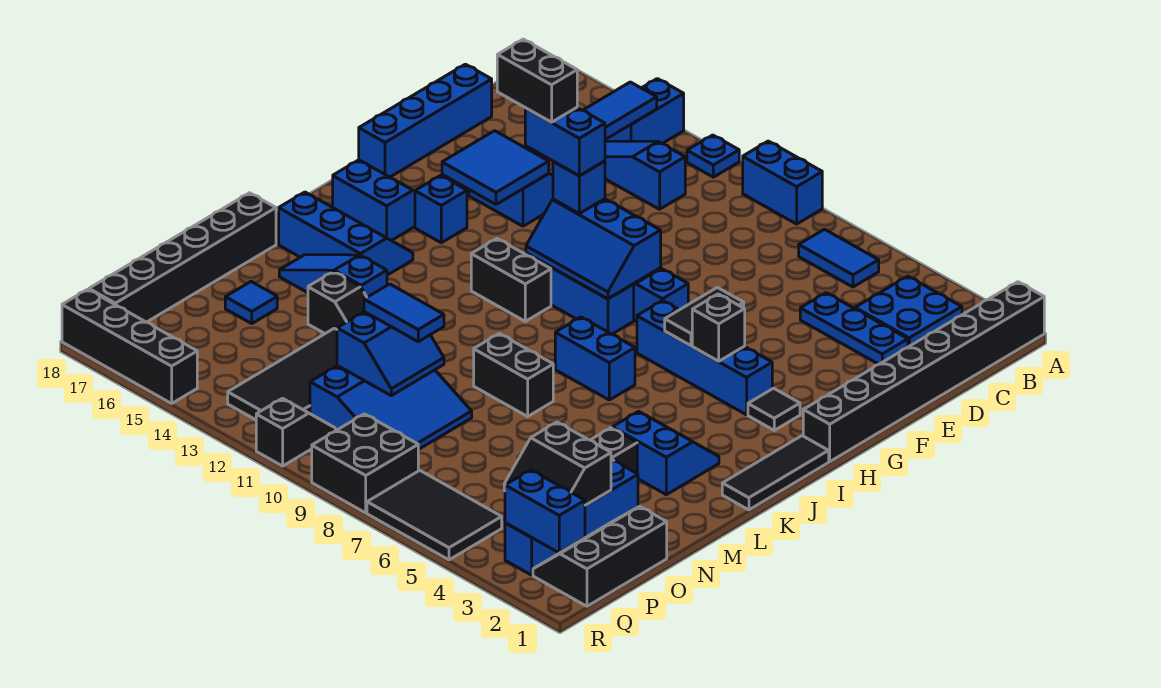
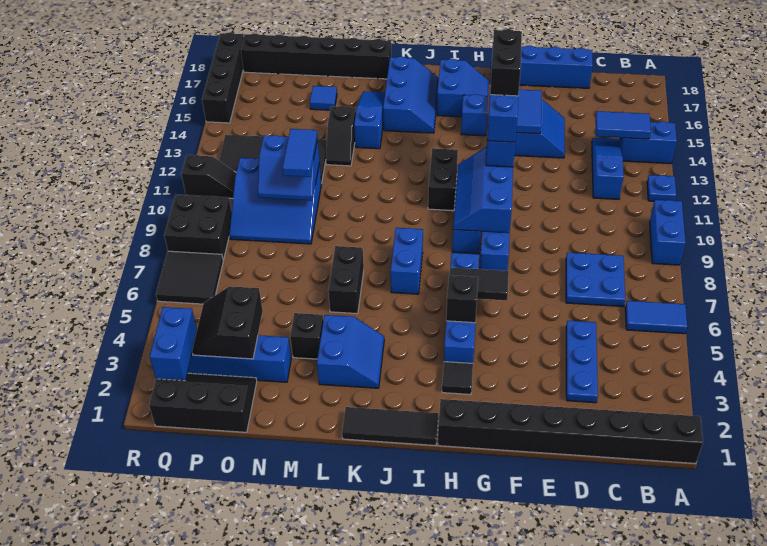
blue 2x2 plate [855,276,962,347] -> blue 2x2 plate moved to [566,253,625,307]
blue 1x2 tile [799,229,879,287] -> blue 1x2 tile turned to [625,301,687,334]
black 1x2 brick [474,334,553,416] -> black 1x2 brick moved to [328,246,364,314]
black 2x3 tile [367,470,502,560] -> black 2x2 tile [156,251,223,304]

